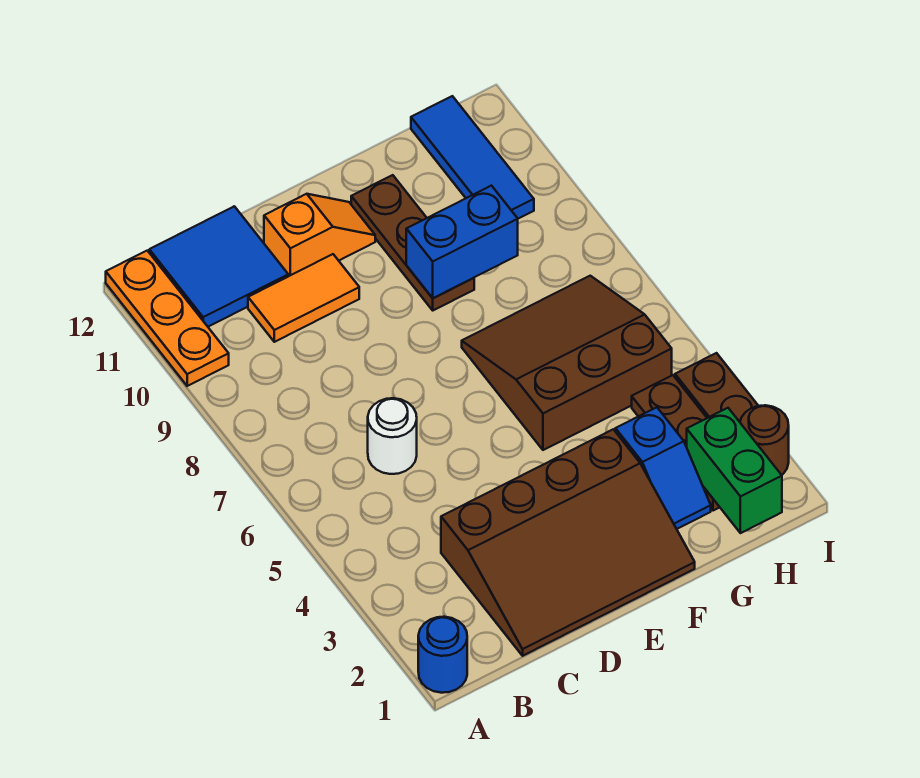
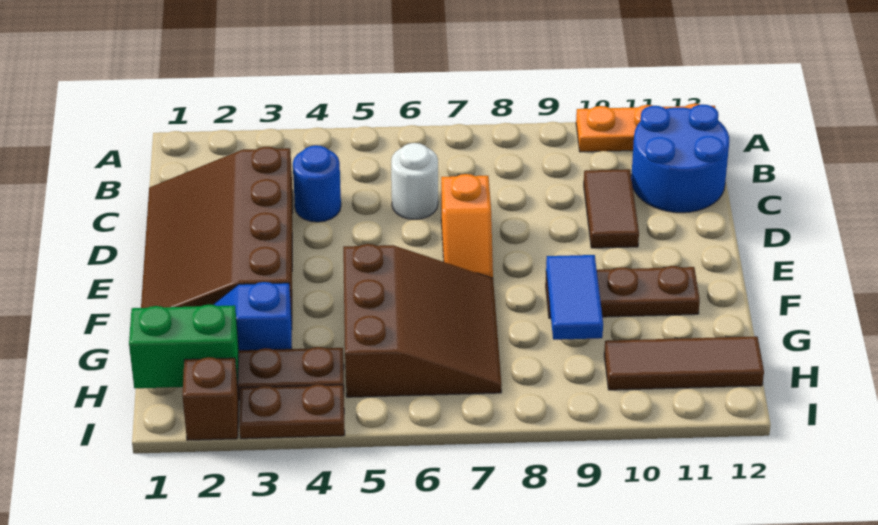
blue 1x1 round brick [418,617,467,693] -> blue 1x1 round brick moved to [293,145,341,222]
blue 2x2 tile [149,206,288,327] -> blue 2x2 round brick [631,104,729,213]
orange 1x2 tile [248,254,359,342] -> brown 1x2 tile [584,169,639,248]
orange 1x2 slope [264,194,375,276] -> orange 1x2 slope moved to [441,174,493,278]
blue 1x2 brick [406,186,518,298] -> blue 1x2 tile [546,255,603,340]
blue 1x3 tile [411,96,534,219] -> brown 1x3 tile [604,336,764,390]
brown 1x1 round brick [740,405,789,475] -> brown 1x1 brick [183,357,239,440]

